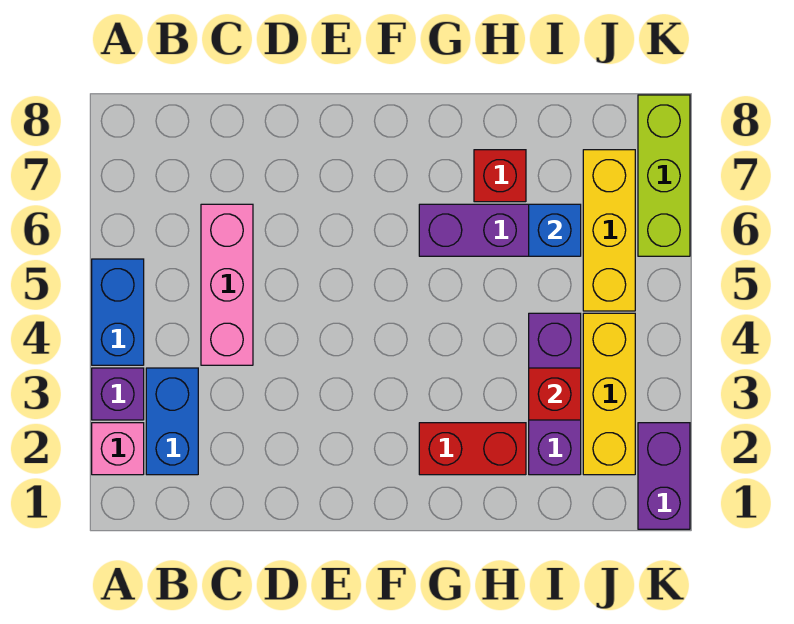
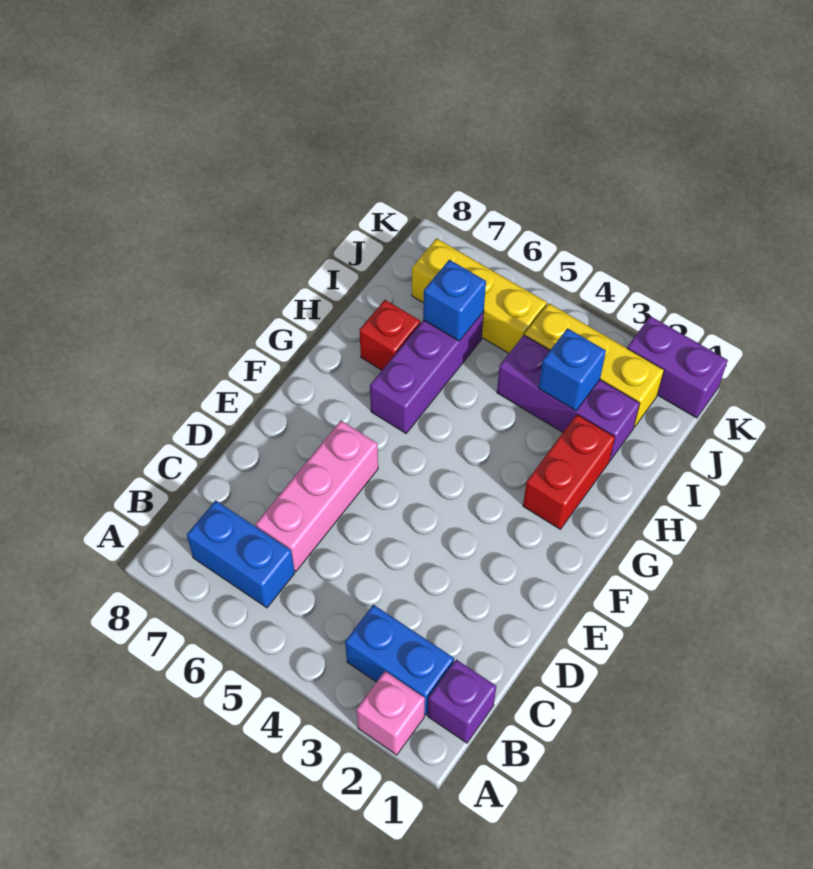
purple 1x1 brick [92,368,144,420] -> purple 1x1 brick moved to [428,659,496,743]
blue 1x2 brick [92,259,144,365] -> blue 1x2 brick moved to [187,500,295,608]
pink 1x3 brick [201,204,253,365] -> pink 1x3 brick turned to [256,421,378,571]
red 1x1 brick [529,368,581,420] -> blue 1x1 brick [539,328,606,411]
lime 1x3 brick [638,95,690,256] -> none

